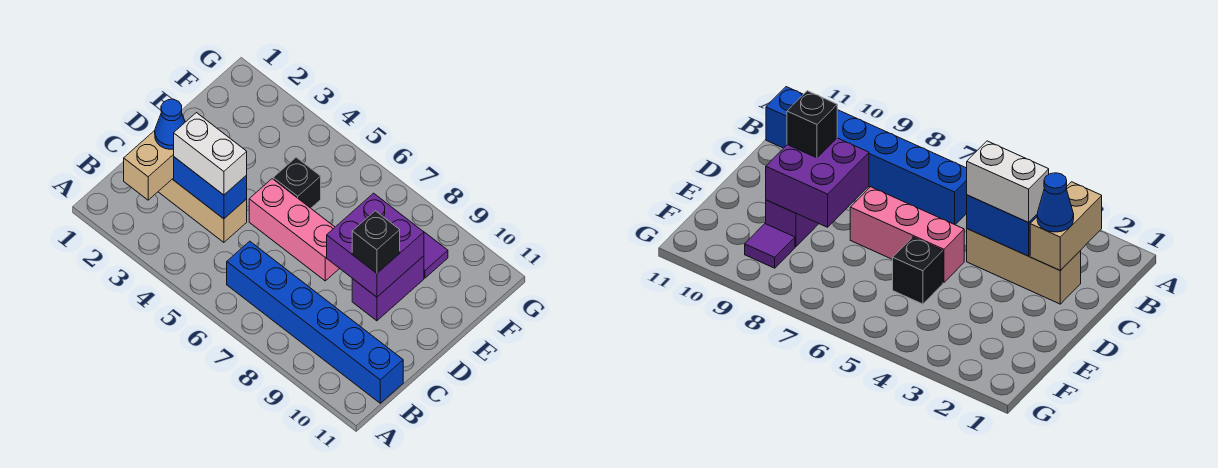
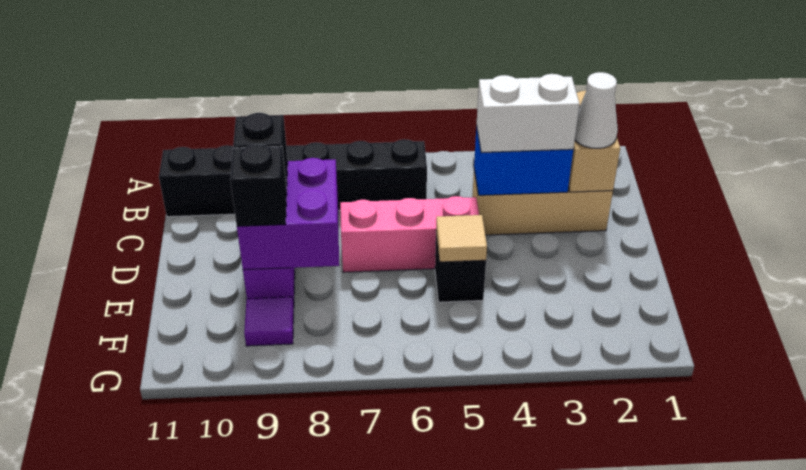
blue 1x6 brick [227,241,403,403] -> black 1x6 brick [159,139,427,217]
blue 1x1 cone [155,99,185,149] -> white 1x1 cone [575,72,618,148]
none -> tan 1x1 tile [436,215,487,262]
none -> black 1x1 brick [230,144,287,226]

